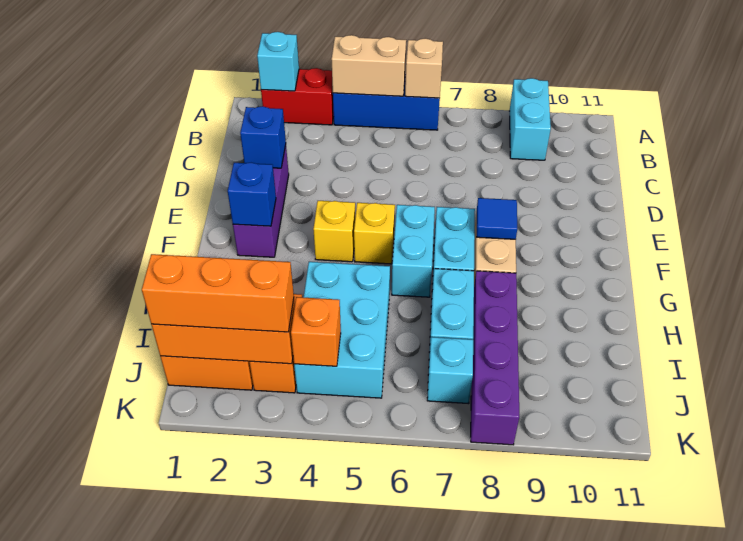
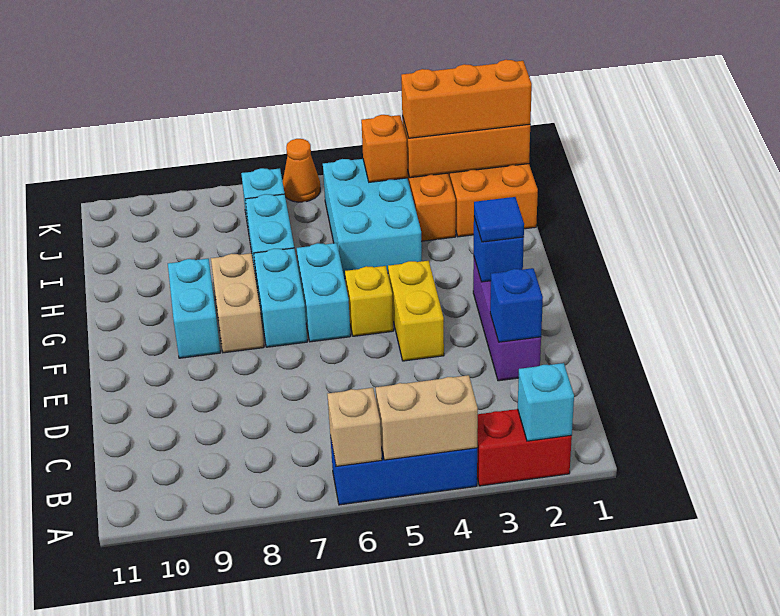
cyan 1x2 brick [510,78,551,160] -> cyan 1x2 brick moved to [168,259,221,358]
yellow 1x1 brick [313,201,355,262] -> yellow 1x2 brick [388,261,444,361]
blue 1x1 tile [477,198,517,239] -> blue 1x1 tile moved to [474,197,524,242]
purple 1x4 brick [471,271,519,445] -> none
none -> orange 1x1 cone [283,139,320,202]

